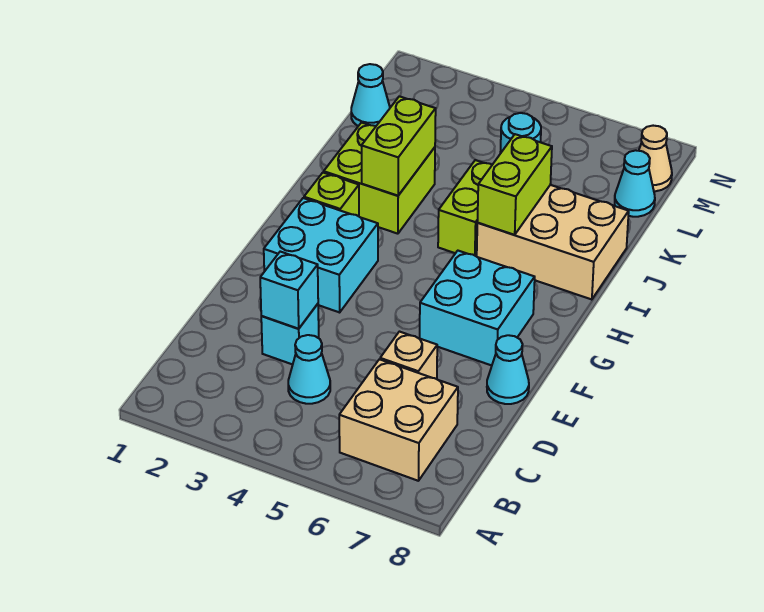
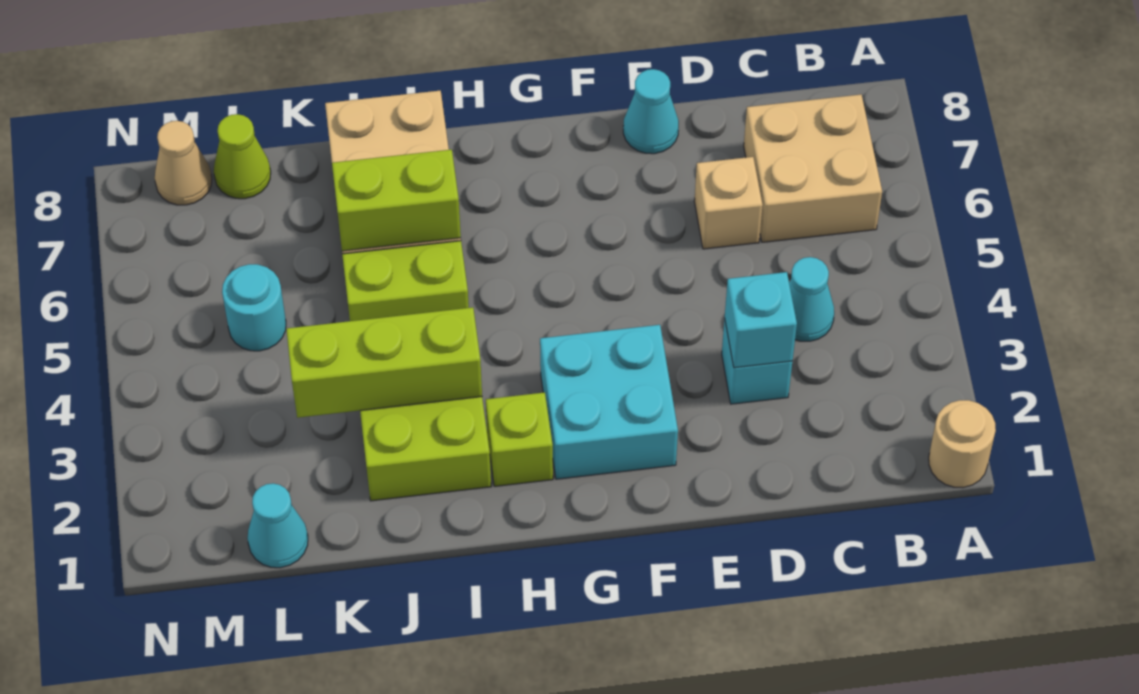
none -> tan 1x1 round brick [929,400,996,488]
cyan 2x2 brick [420,251,535,365] -> none
lime 1x2 brick [362,96,436,196] -> lime 1x3 brick [286,307,482,418]
cyan 1x1 cone [615,150,655,217] -> lime 1x1 cone [214,114,271,199]

